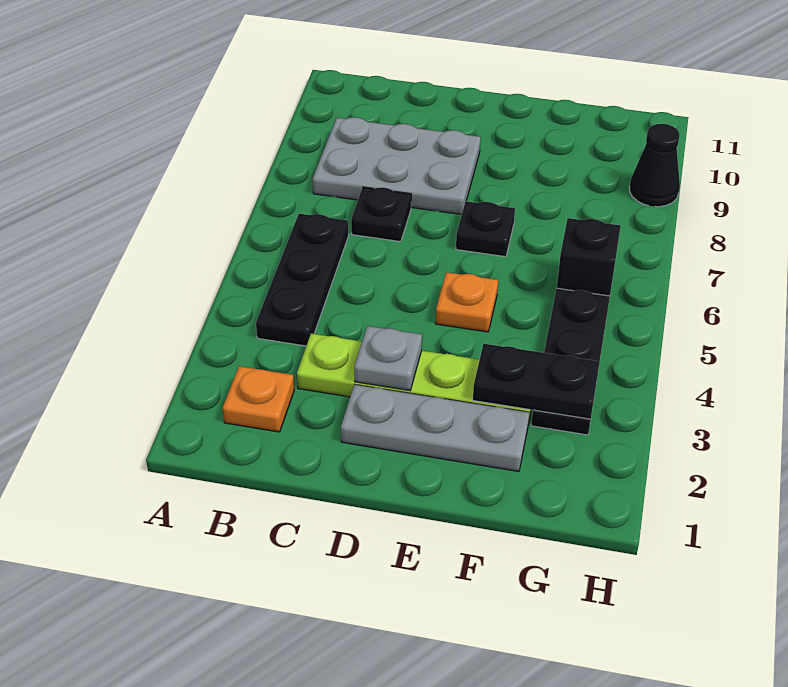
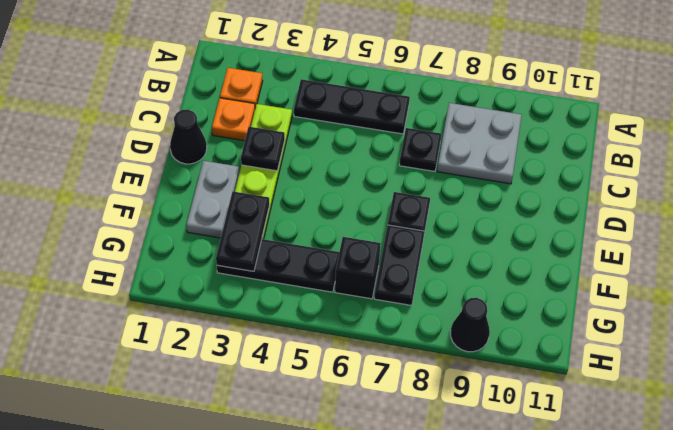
grey 2x3 plate [313,117,481,215] -> grey 2x2 plate [437,103,522,184]
none -> black 1x1 cone [170,110,207,164]
grey 1x3 plate [341,384,529,471] -> grey 1x2 plate [186,161,240,238]
grey 1x1 plate [354,326,422,391] -> black 1x1 plate [241,127,285,171]
orange 1x1 plate [436,272,498,332] -> orange 1x1 plate moved to [212,98,255,141]
none -> black 1x2 plate [374,225,425,306]

